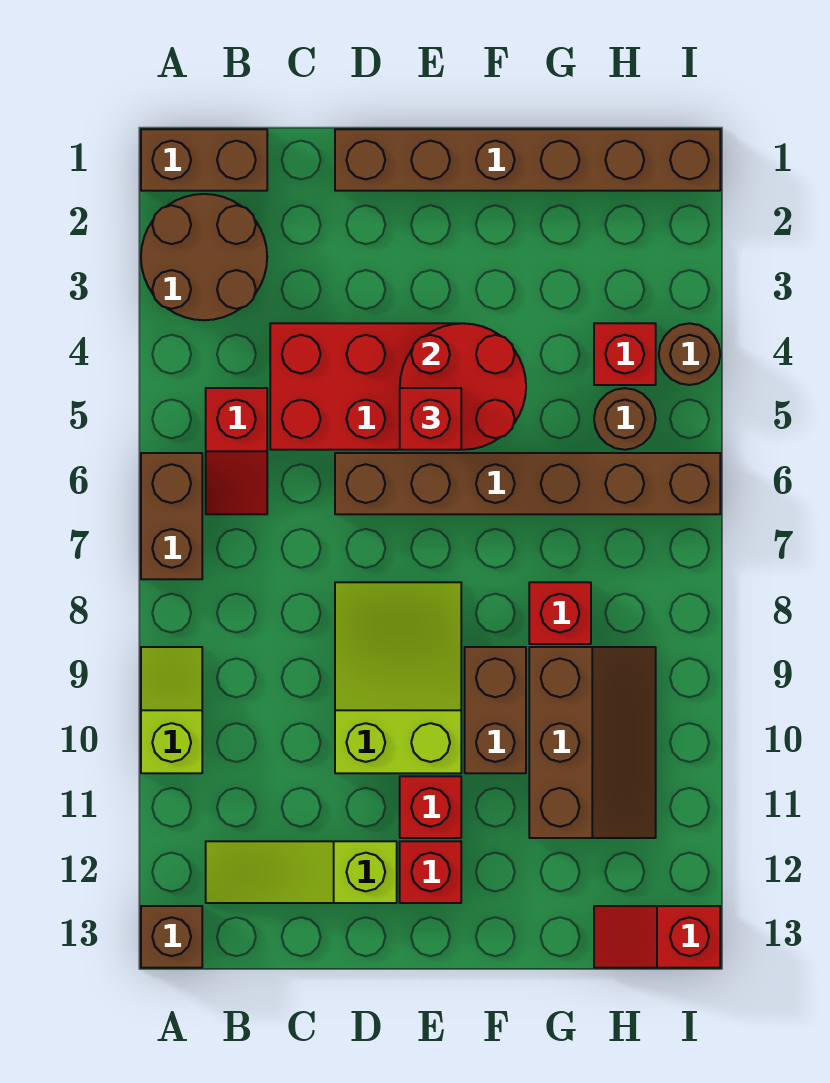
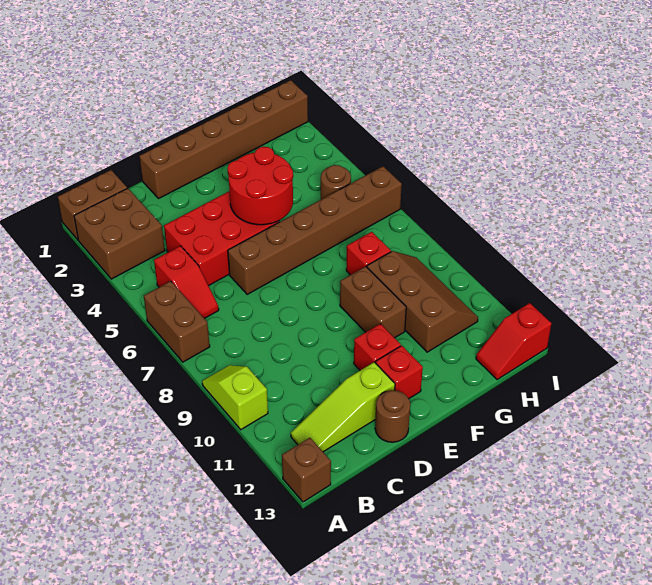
brown 2x2 round brick [141,194,267,320] -> brown 2x2 brick [74,188,165,279]
lime 2x3 slope [335,582,461,773] -> none
red 1x1 brick [400,388,461,450] -> none
red 1x1 brick [594,323,656,385] -> none
brown 1x1 round brick [659,323,720,385] -> brown 1x1 round brick moved to [375,390,410,442]

